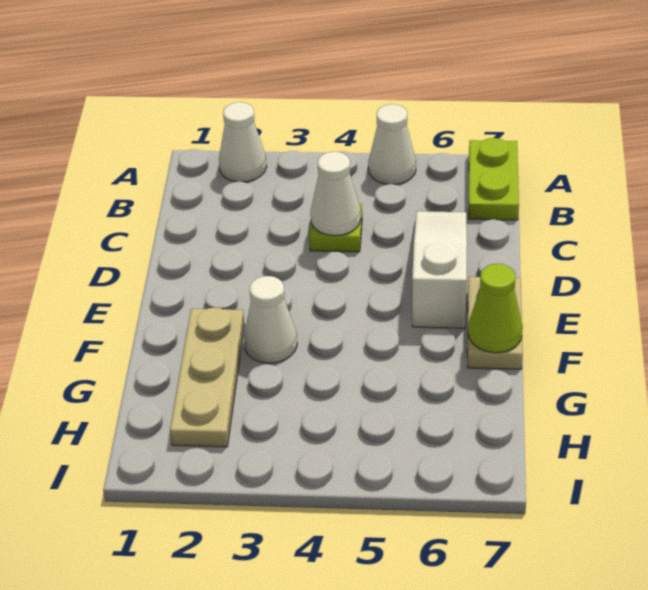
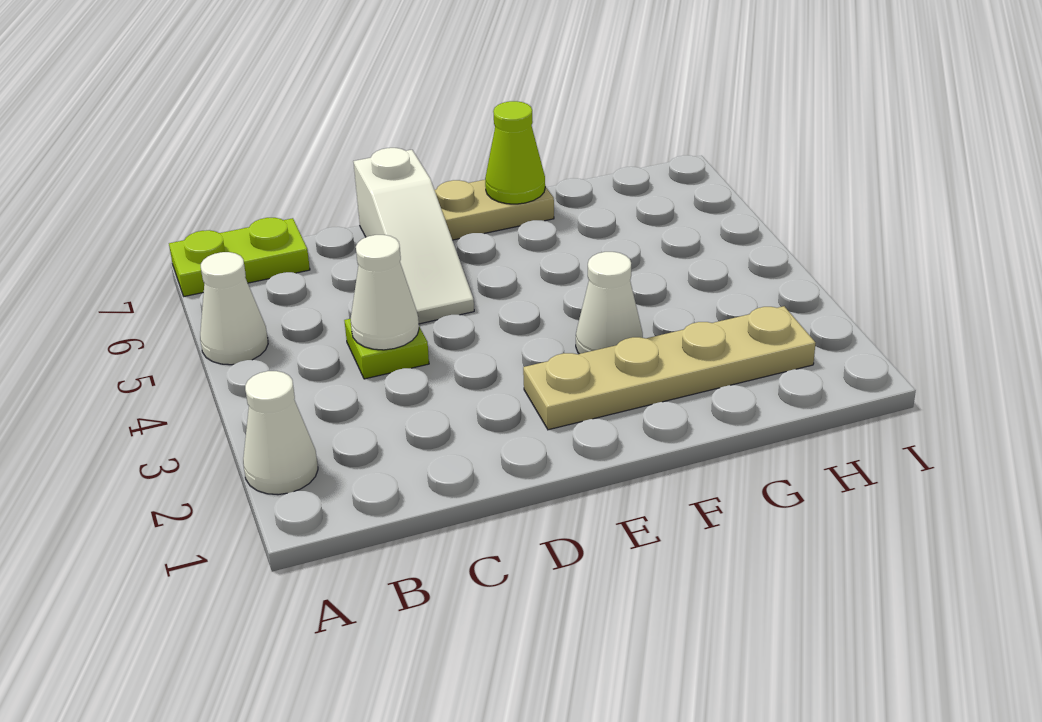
white 1x3 slope [412,211,467,328] -> white 1x3 slope turned to [353,148,474,324]
tan 1x3 plate [170,308,245,447] -> tan 1x4 plate [523,306,815,430]

